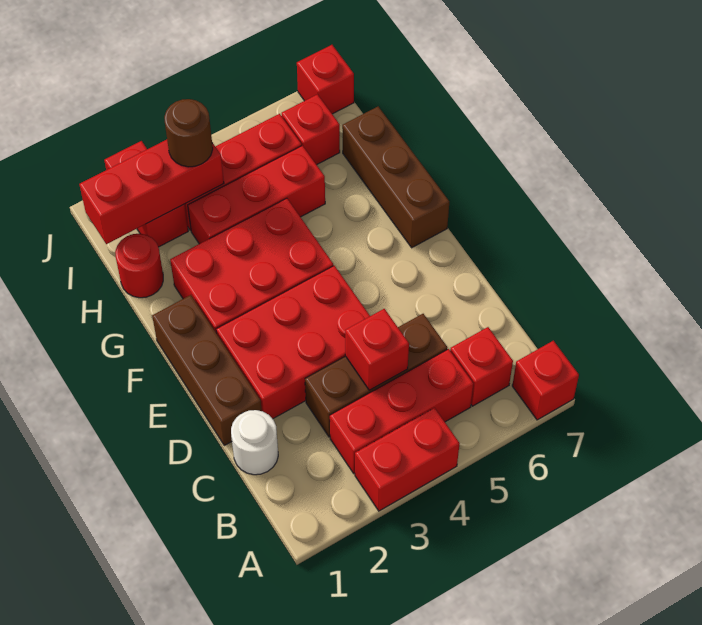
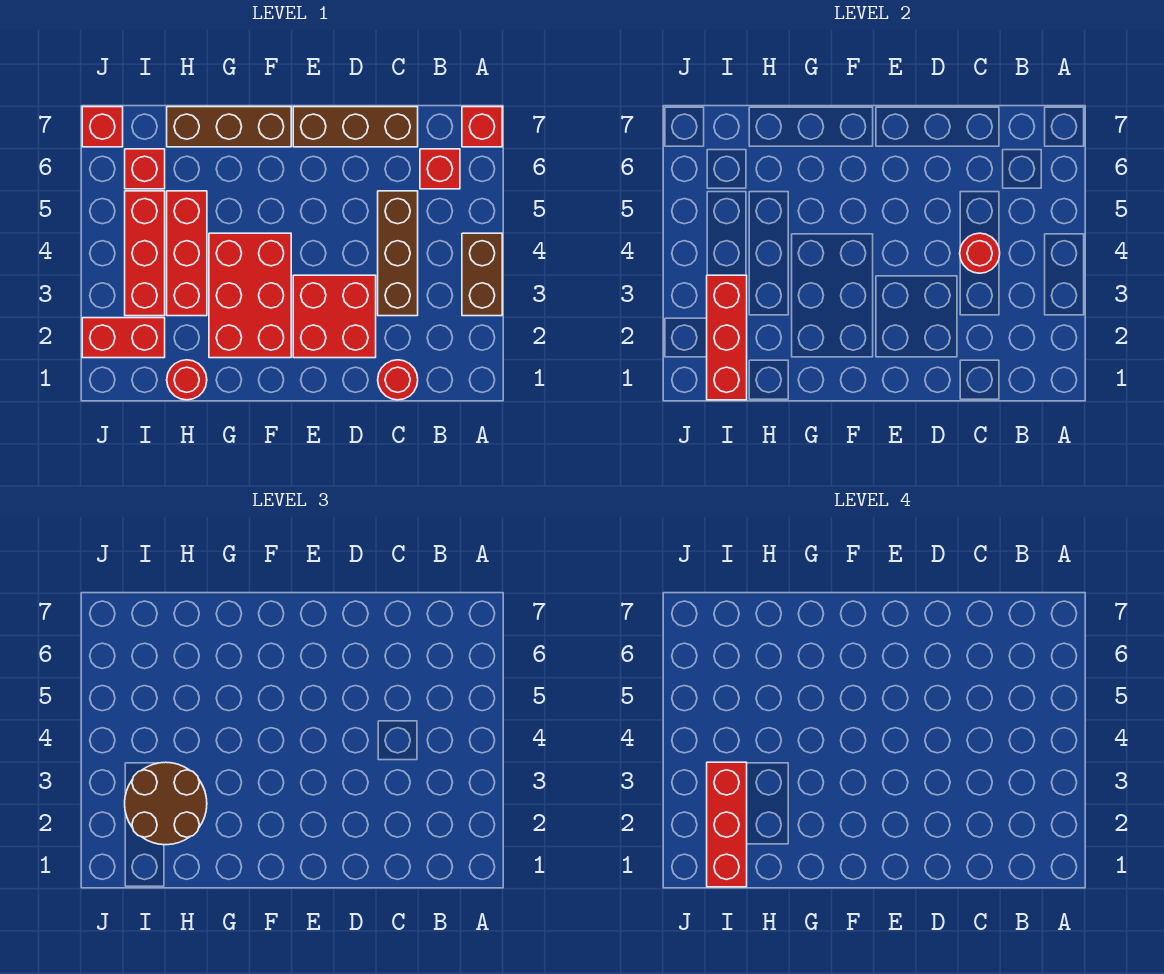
red 1x2 brick [355,408,460,511] -> brown 1x2 brick [462,233,502,316]
red 1x3 brick [330,349,473,473] -> red 1x3 brick moved to [707,762,747,887]
white 1x1 round brick [231,410,278,475] -> red 1x1 round brick [378,360,418,400]
red 1x1 brick [345,309,409,390] -> red 1x1 round brick [960,233,1000,273]
brown 1x3 brick [152,295,262,445] -> brown 1x3 brick moved to [293,107,418,147]
red 2x3 brick [216,266,370,419] -> red 2x2 brick [293,275,376,358]
brown 1x1 round brick [164,99,213,167] -> brown 2x2 round brick [125,762,207,845]

